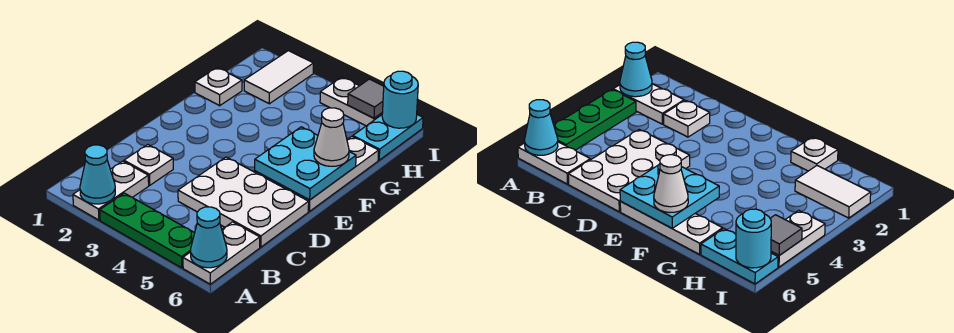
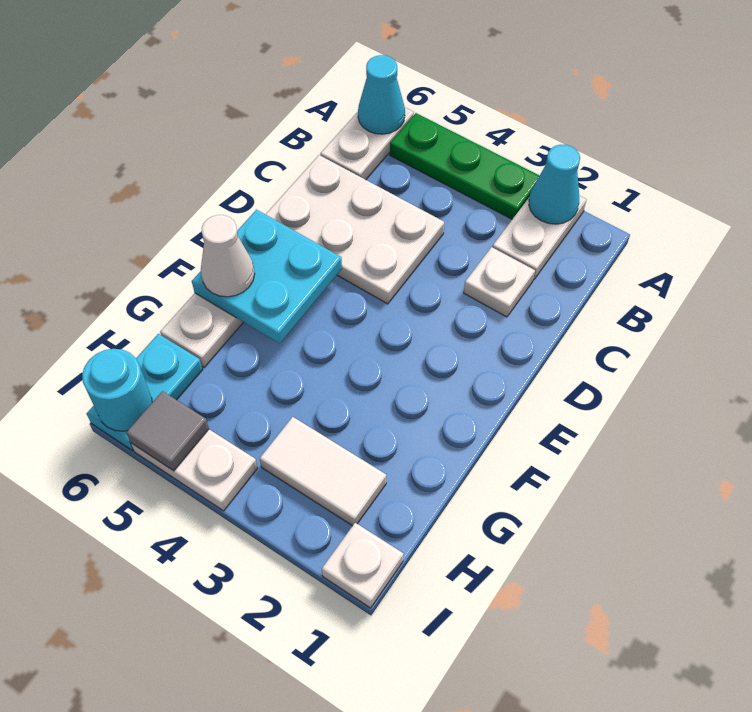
white 1x1 plate [195,68,242,106] -> white 1x1 plate moved to [322,523,403,608]
white 1x2 tile [244,51,314,104] -> white 1x2 tile turned to [260,417,386,526]

